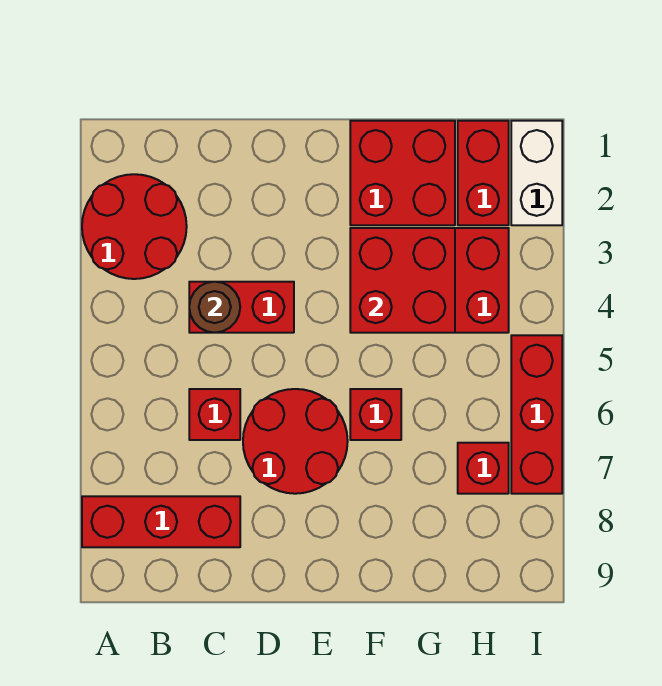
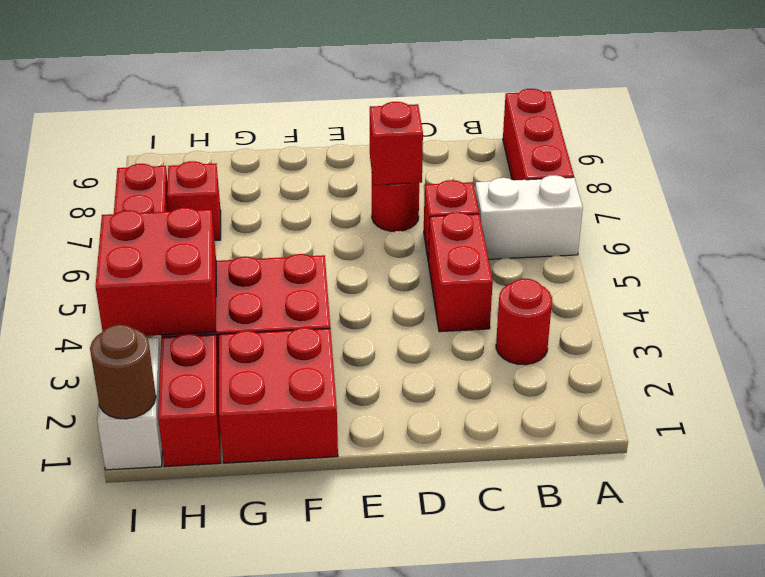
red 2x2 round brick [82,174,187,279] -> red 1x1 round brick [496,279,552,365]
none -> white 1x2 brick [475,175,583,259]
red 1x3 brick [82,496,240,547] -> red 1x3 brick turned to [503,89,574,180]
red 1x2 brick [189,282,294,333] -> red 1x2 brick turned to [429,212,493,332]
brown 1x1 round brick [189,282,240,333] -> brown 1x1 round brick moved to [90,325,156,419]
red 2x2 round brick [243,389,348,494] -> red 1x1 round brick [372,178,419,231]
red 2x2 brick [350,228,455,333] -> red 2x2 brick moved to [96,208,216,336]
red 1x1 brick [350,389,401,440] -> red 1x1 brick moved to [370,102,423,185]

